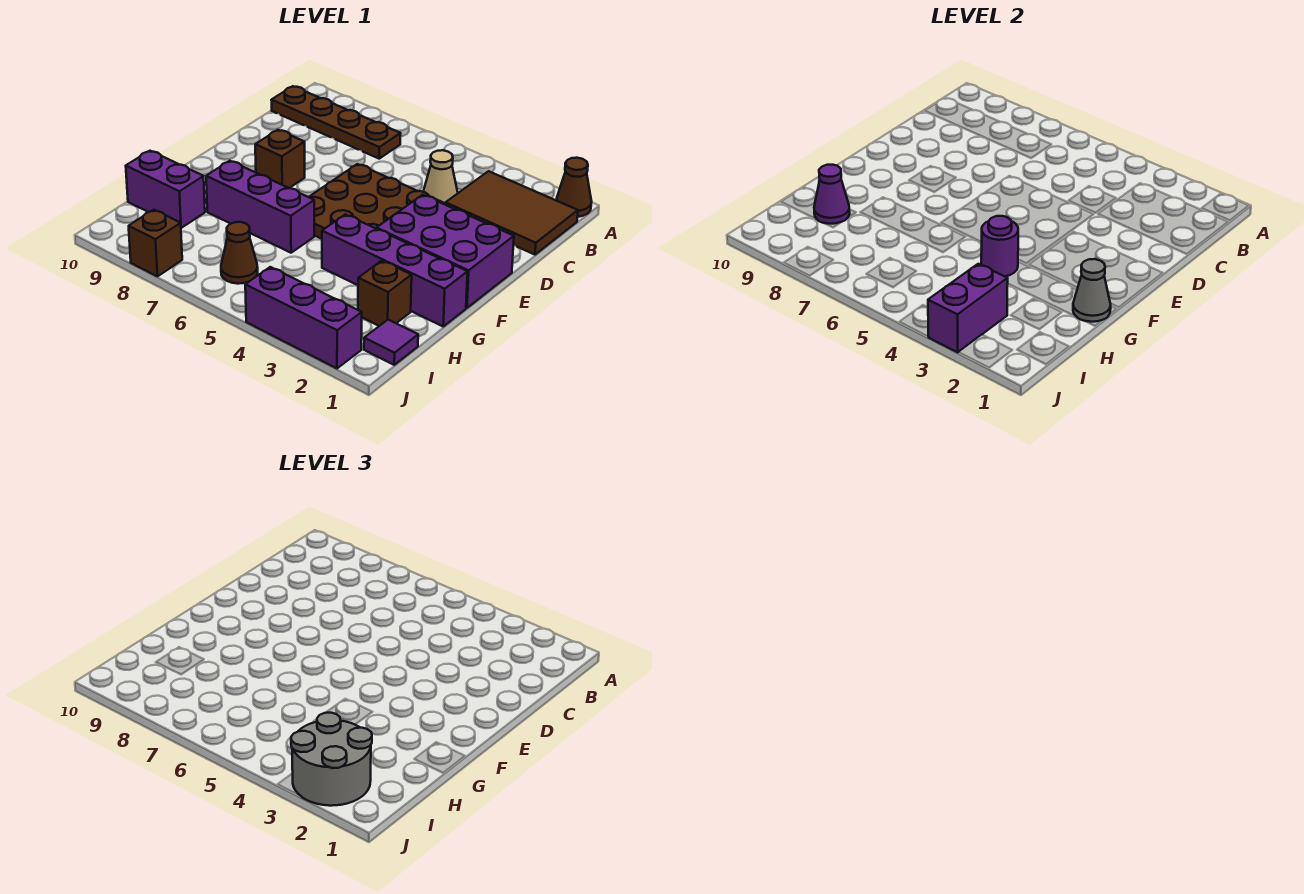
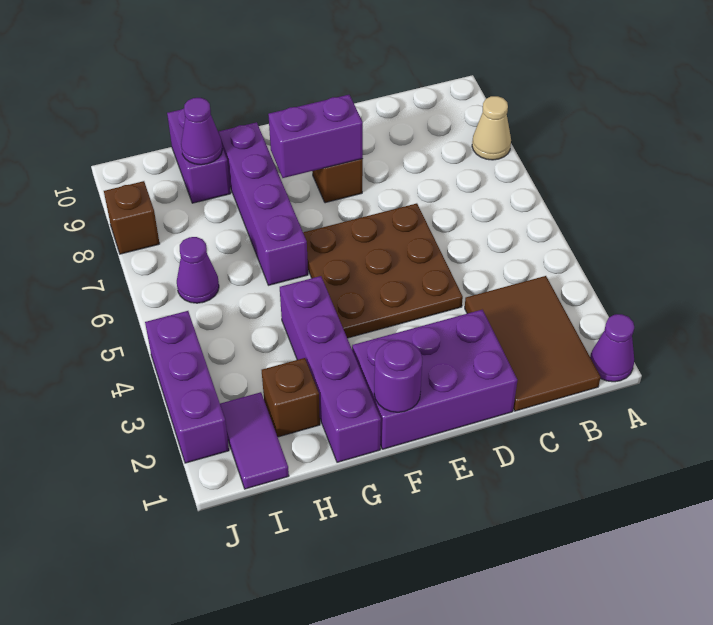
brown 1x1 cone [556,158,592,217] -> purple 1x1 cone [590,314,634,382]
brown 1x4 plate [272,86,401,159] -> none
tan 1x1 cone [423,150,458,205] -> tan 1x1 cone moved to [472,96,511,160]
purple 2x3 brick [377,195,514,308] -> purple 2x3 brick turned to [352,310,517,449]
grey 1x1 cone [1073,259,1111,322] -> none
purple 1x1 round brick [981,216,1018,276] -> purple 1x1 round brick moved to [374,340,422,412]
purple 1x3 brick [206,161,314,253] -> purple 1x4 brick [218,122,308,285]
purple 1x1 tile [364,320,418,365] -> purple 1x2 tile [220,392,289,489]
grey 2x2 round brick [291,713,372,806] -> none
purple 1x2 brick [928,264,1008,352] -> purple 1x2 brick moved to [268,95,363,178]
brown 1x1 cone [221,222,258,284] -> purple 1x1 cone [177,237,219,303]

